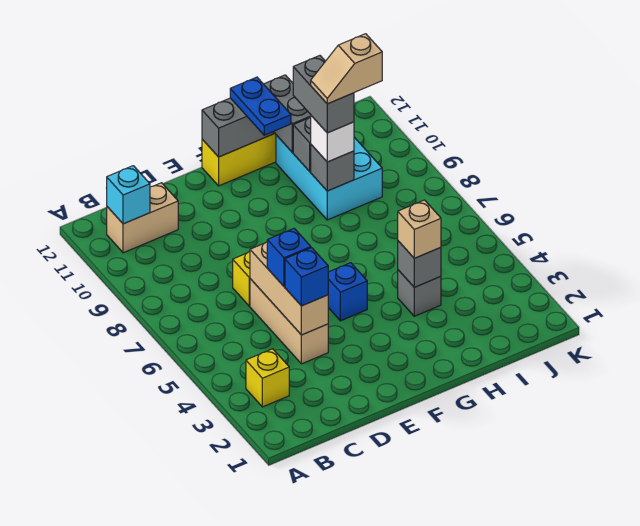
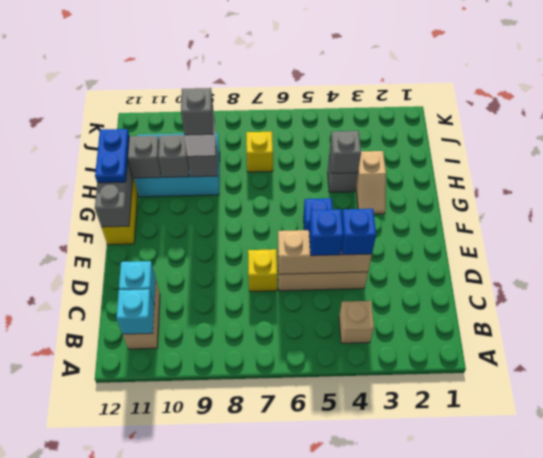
yellow 1x1 brick [246,349,289,407] -> yellow 1x1 brick moved to [246,132,273,172]
none -> cyan 1x1 brick [119,261,156,303]
blue 1x2 plate [230,77,291,135] -> blue 1x2 plate turned to [95,129,129,183]
tan 1x1 brick [398,200,441,258] -> tan 1x1 brick moved to [339,301,374,343]
grey 1x2 brick [293,56,354,133] -> grey 1x1 brick [181,88,213,135]
tan 1x2 slope [311,34,382,104] -> tan 1x2 slope moved to [356,151,386,214]

